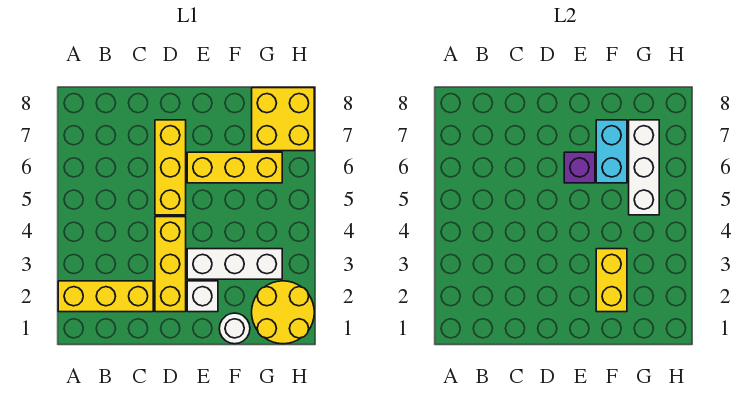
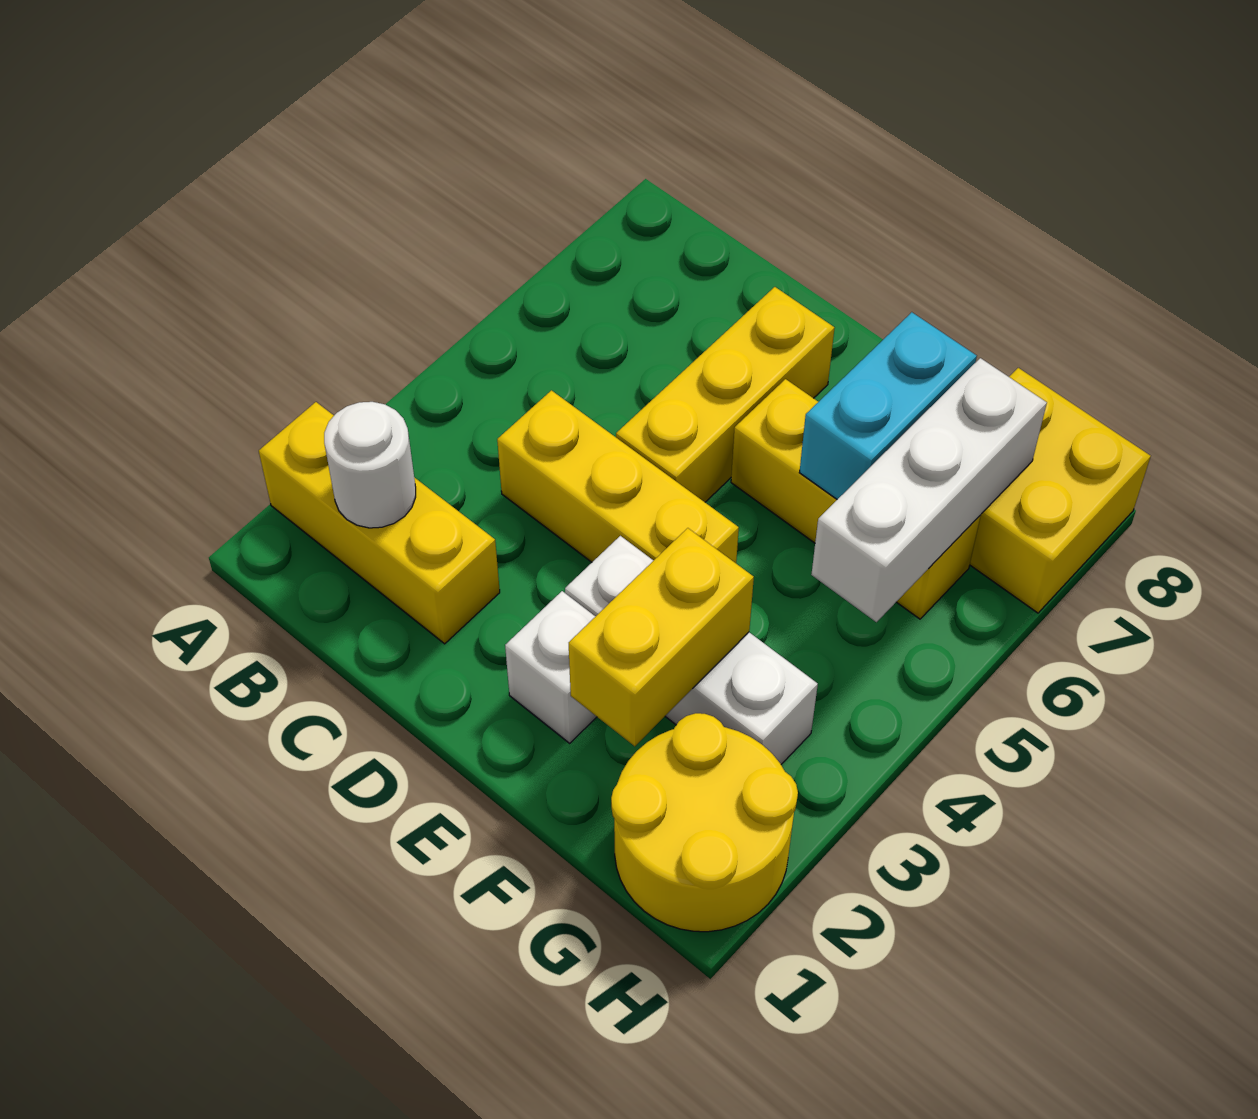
yellow 1x3 brick [155,217,186,312] -> yellow 1x3 brick turned to [497,390,739,563]
purple 1x1 brick [564,152,595,183] -> none
white 1x1 round brick [219,313,250,344] -> white 1x1 round brick moved to [324,402,416,528]

